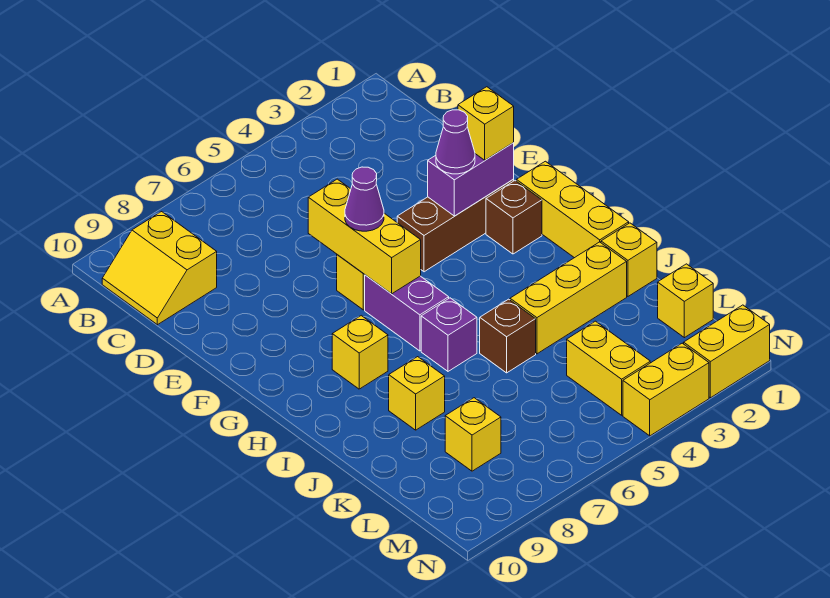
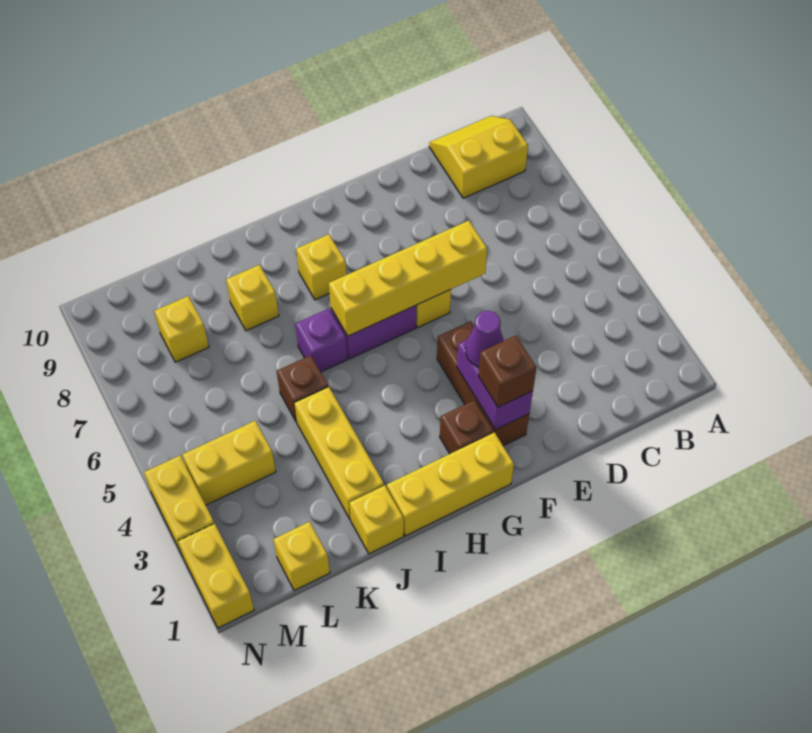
yellow 1x3 brick [308,179,421,294] -> yellow 1x4 brick [329,221,487,336]
yellow 1x1 brick [458,87,514,160] -> brown 1x1 brick [478,336,537,407]
purple 1x1 cone [345,167,384,231] -> none

